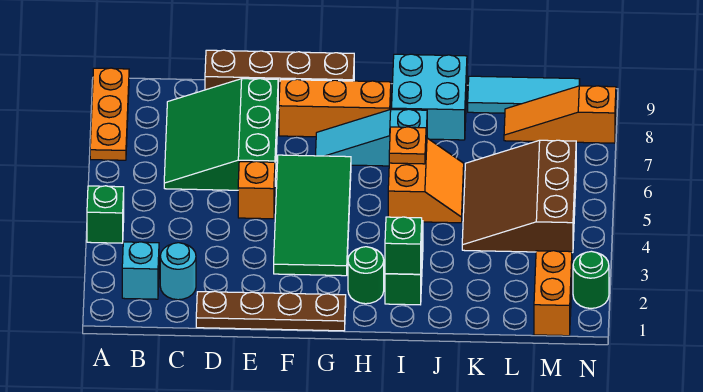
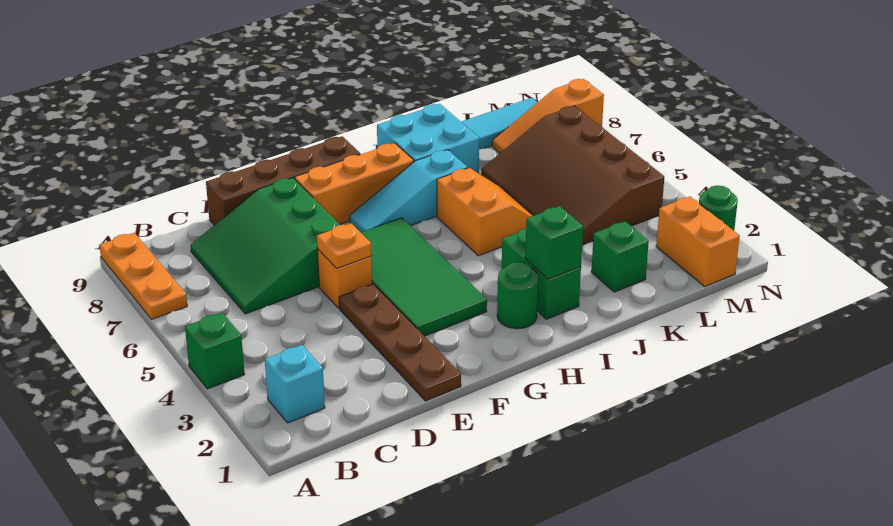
cyan 1x1 round brick [160,243,196,300] -> none
brown 1x4 plate [196,291,346,331] -> brown 1x4 plate turned to [339,284,461,401]
orange 1x1 plate [389,127,426,164] -> orange 1x1 plate moved to [317,223,372,268]
none -> green 1x1 brick [591,221,649,292]
brown 3x3 slope [462,140,576,253] -> brown 3x4 slope [481,106,664,245]

